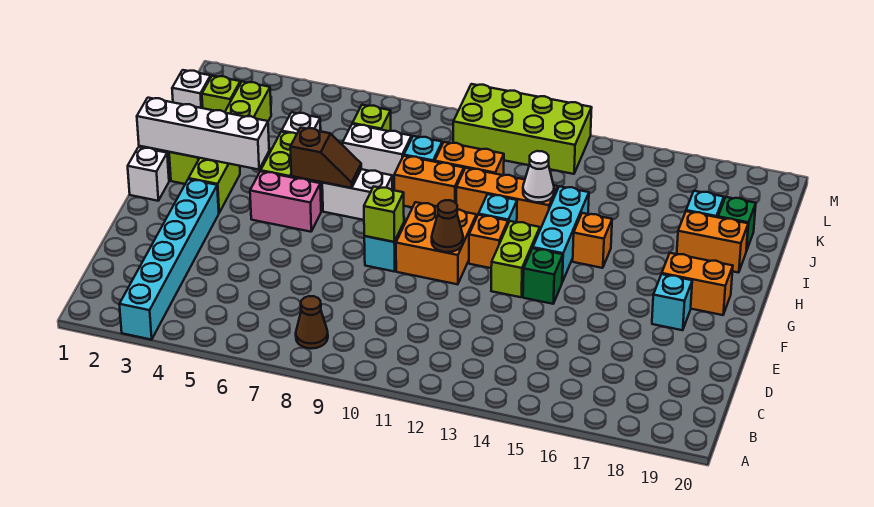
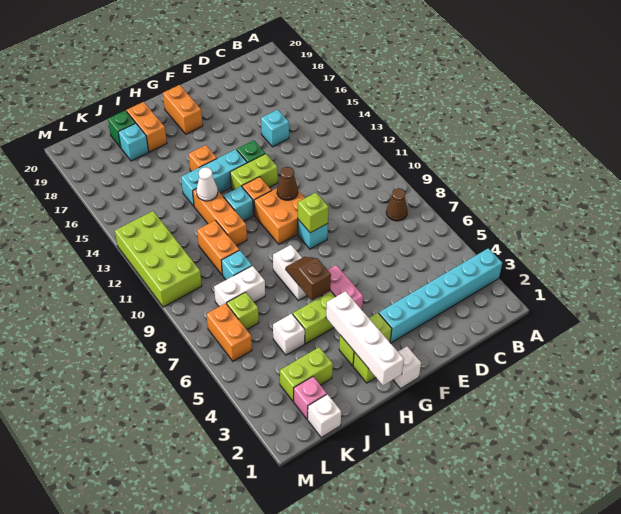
cyan 1x1 brick [652,274,692,330] -> cyan 1x1 brick moved to [261,110,289,147]
orange 1x2 brick [394,156,464,207] -> orange 1x2 brick moved to [207,303,252,361]
white 1x2 brick [343,124,412,182] -> white 1x2 brick turned to [214,266,265,307]
lime 1x1 brick [202,76,240,112] -> pink 1x1 brick [294,377,327,419]

